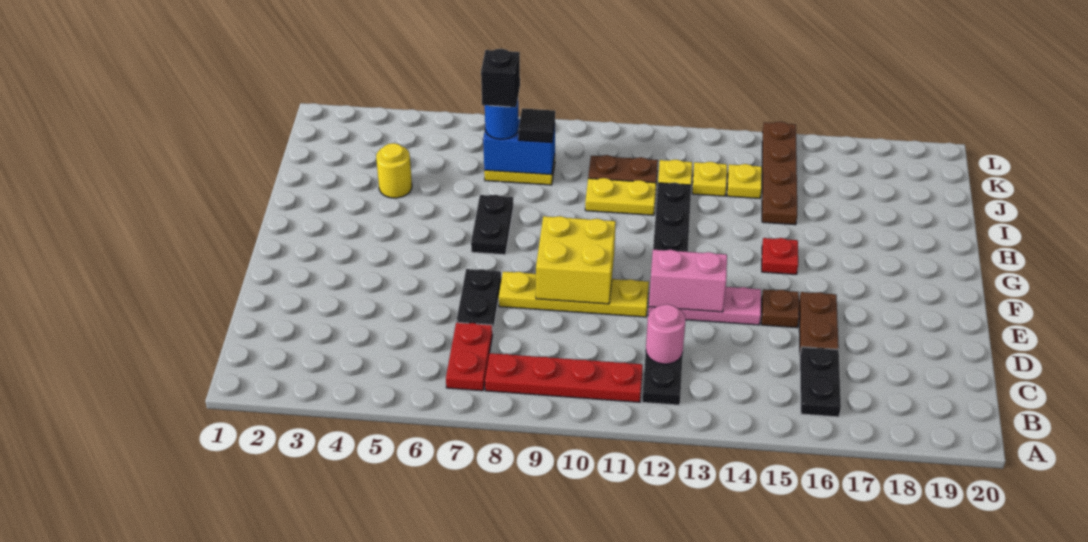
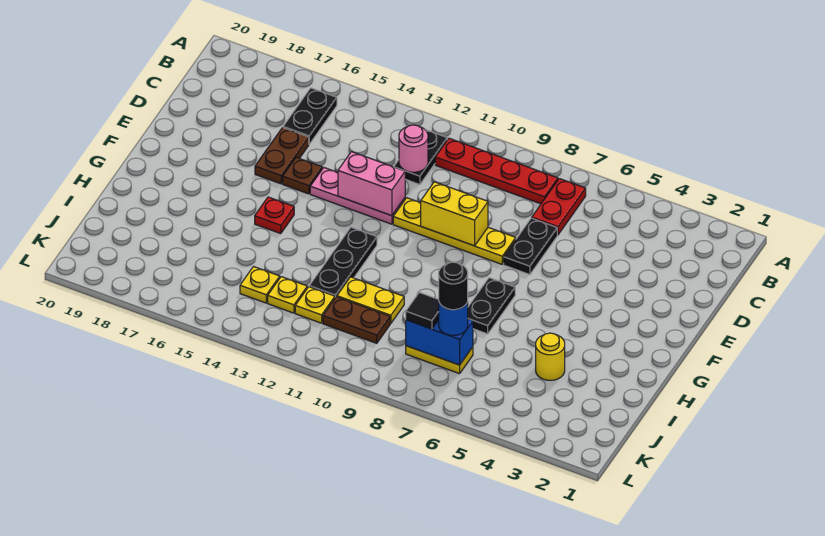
yellow 2x2 brick [536,216,616,304] -> yellow 1x2 brick [421,182,488,246]
brown 1x4 plate [762,122,797,225] -> none
black 1x1 brick [481,49,520,107] -> black 1x1 round brick [439,262,468,310]

